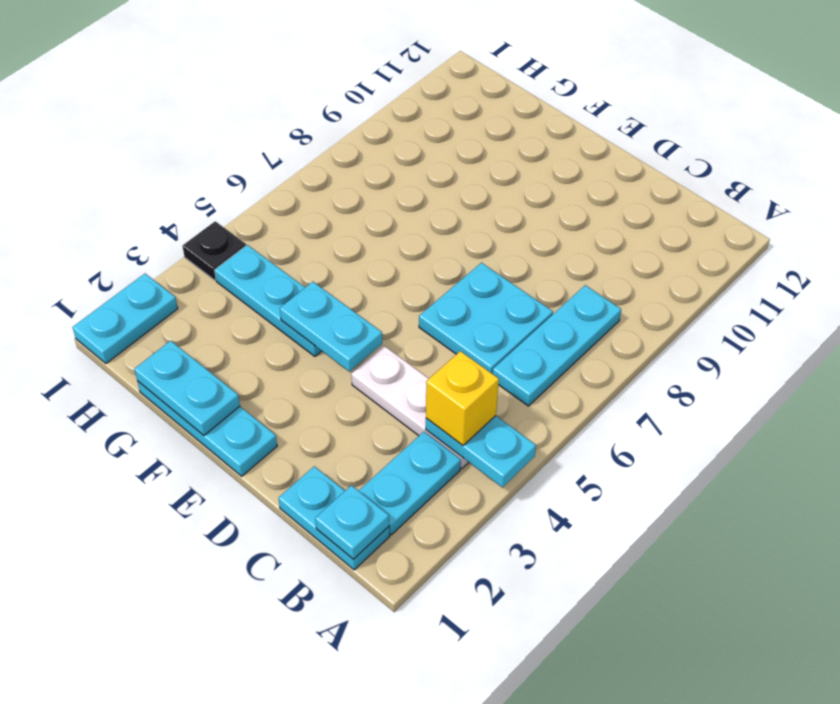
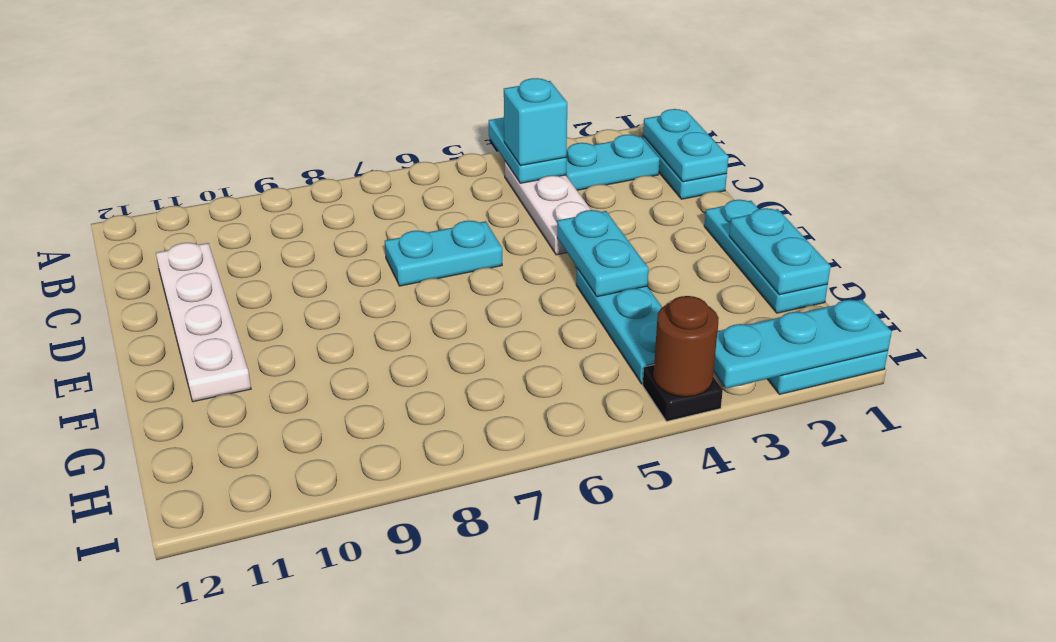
cyan 1x1 plate [315,485,389,559] -> cyan 1x2 plate [643,109,729,182]
yellow 1x1 brick [426,351,499,445] -> cyan 1x1 brick [504,78,567,166]
cyan 1x3 plate [493,285,621,406] -> cyan 1x3 plate moved to [713,299,892,388]
cyan 2x2 plate [419,263,553,374] -> cyan 1x2 plate [385,221,502,286]
none -> white 1x4 plate [156,243,251,402]
none -> brown 1x1 round brick [653,296,719,397]

